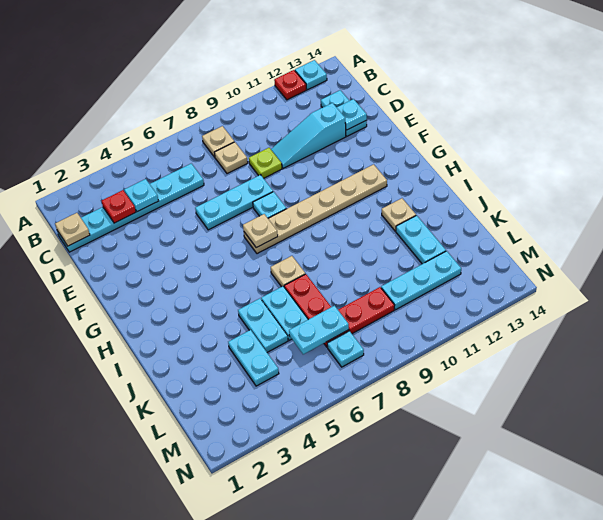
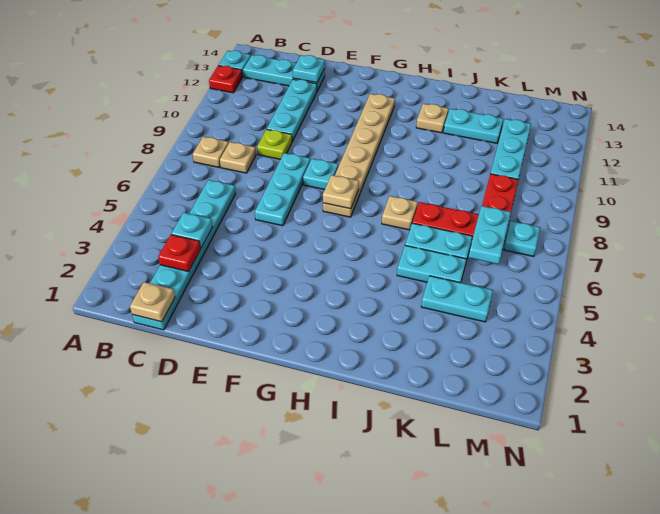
cyan 1x2 plate [321,90,367,136] -> cyan 1x3 plate [243,55,325,91]
cyan 1x3 slope [271,103,346,168] -> cyan 1x3 plate [267,79,317,142]

